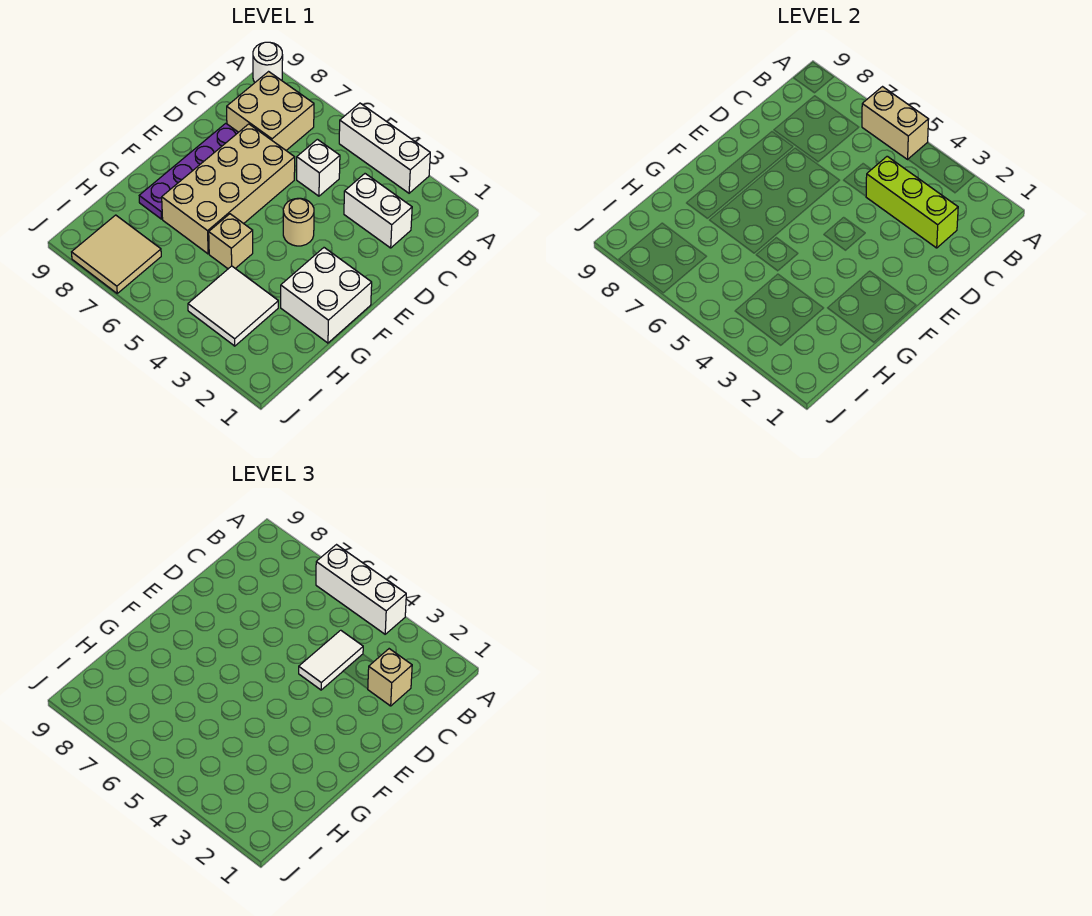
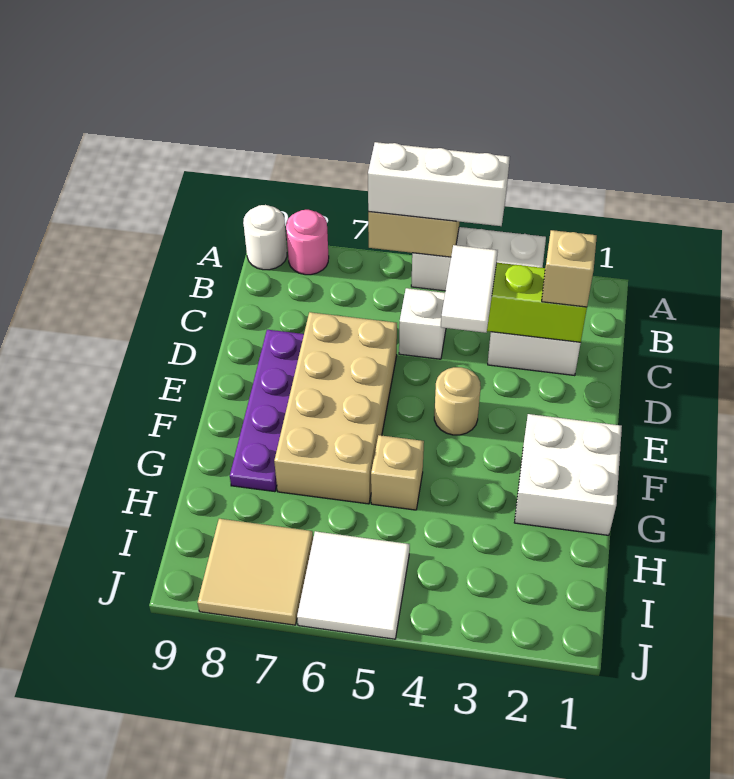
none -> pink 1x1 round brick [286,210,329,275]
tan 2x2 brick [227,72,314,150] -> none
white 2x2 tile [188,266,278,346] -> white 2x2 tile moved to [297,531,410,639]

